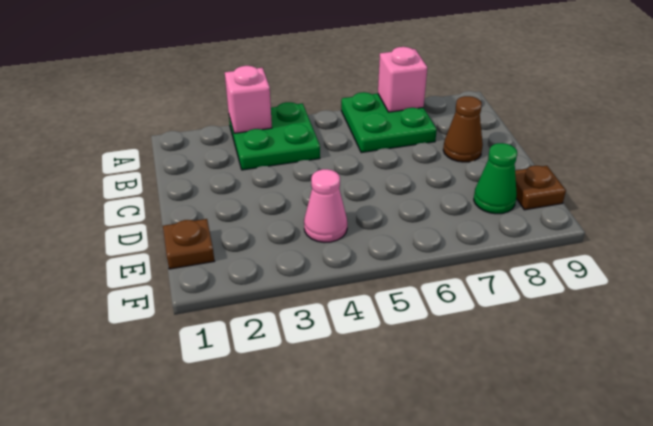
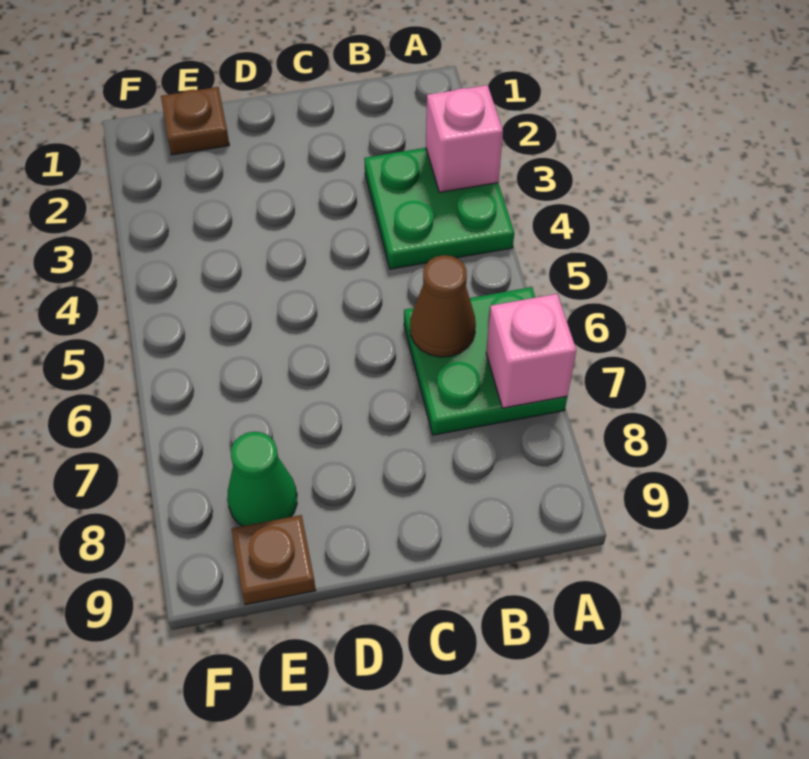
brown 1x1 cone [443,96,483,162] -> brown 1x1 cone moved to [410,255,476,357]
pink 1x1 cone [304,169,347,243] -> none

